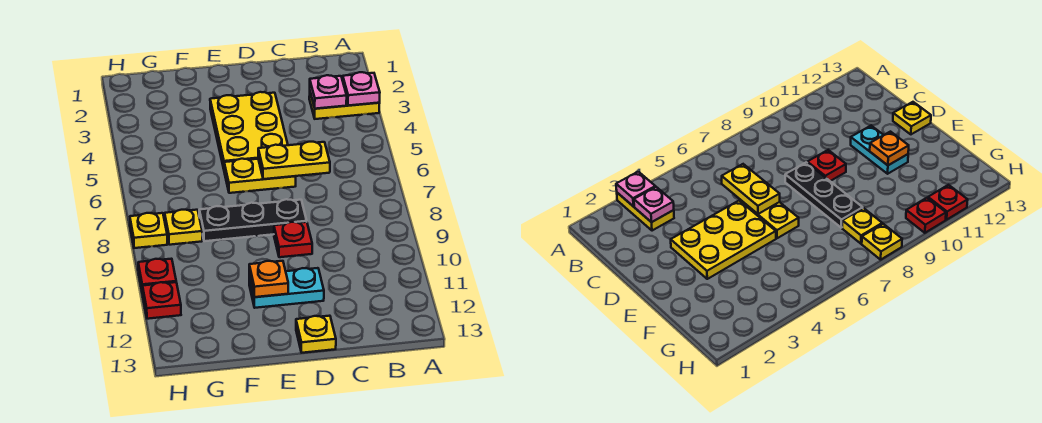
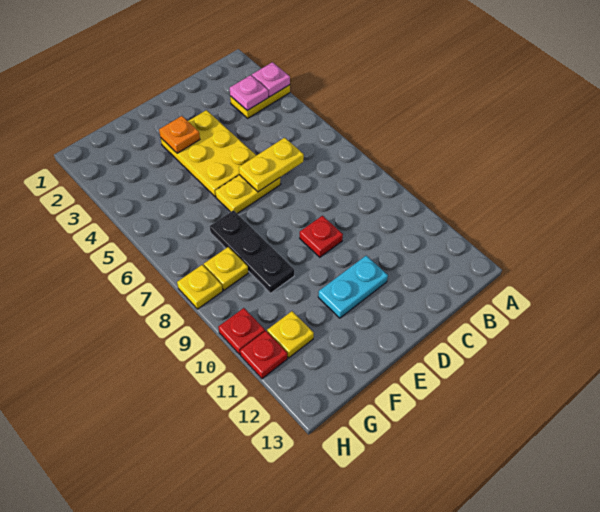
black 1x3 plate [199,199,307,241] -> black 1x3 plate turned to [210,210,294,293]
yellow 1x1 plate [296,316,336,353] -> yellow 1x1 plate moved to [267,311,314,358]
orange 1x1 plate [249,261,288,297] -> orange 1x1 plate moved to [159,116,200,153]

